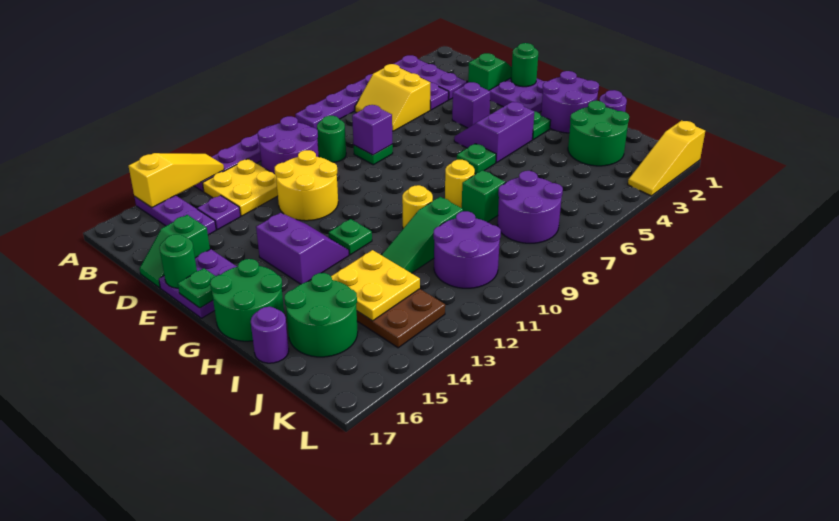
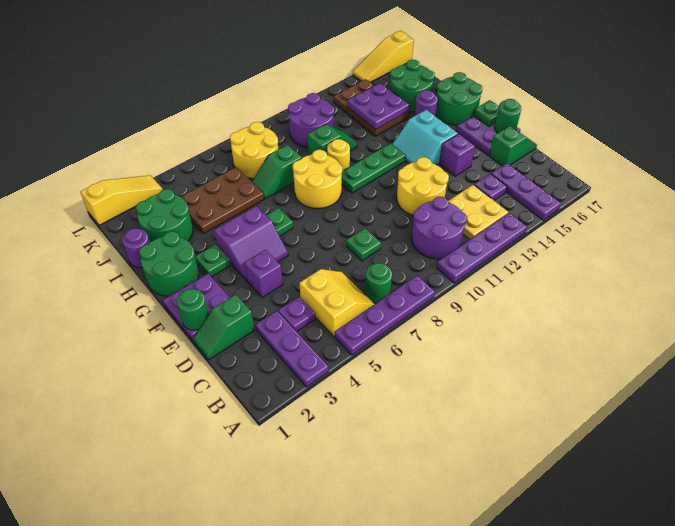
yellow 1x3 slope [129,153,224,207] -> yellow 1x3 slope moved to [353,31,414,82]
green 1x1 round brick [317,116,346,162] -> green 1x1 round brick moved to [365,263,392,303]
purple 1x1 brick [352,105,392,155] -> purple 1x1 brick moved to [440,134,475,176]
purple 2x2 slope [256,213,349,284] -> cyan 2x2 slope [392,110,458,165]
purple 2x2 round brick [541,71,599,133] -> green 2x2 round brick [139,232,199,296]
green 1x1 plate [329,219,372,255] -> green 1x3 plate [342,143,406,193]
yellow 1x1 round brick [445,160,475,208] -> yellow 2x2 round brick [293,150,342,208]
none -> brown 2x3 plate [181,167,264,234]
green 1x3 slope [382,197,463,273] -> green 1x2 slope [308,124,357,155]
yellow 2x2 plate [331,250,420,321] -> purple 2x2 plate [347,83,409,130]
purple 1x1 round brick [251,307,289,363] -> purple 1x1 round brick moved to [414,90,438,116]
purple 2x2 round brick [498,171,563,243] -> yellow 2x2 round brick [230,122,278,179]

